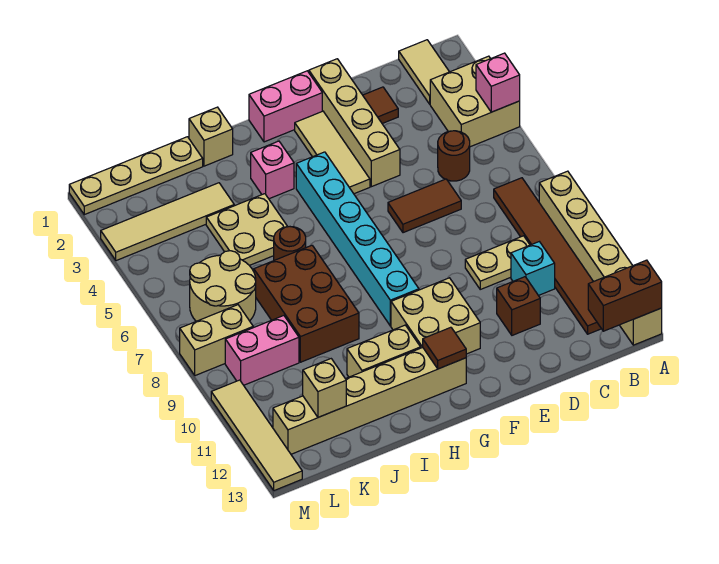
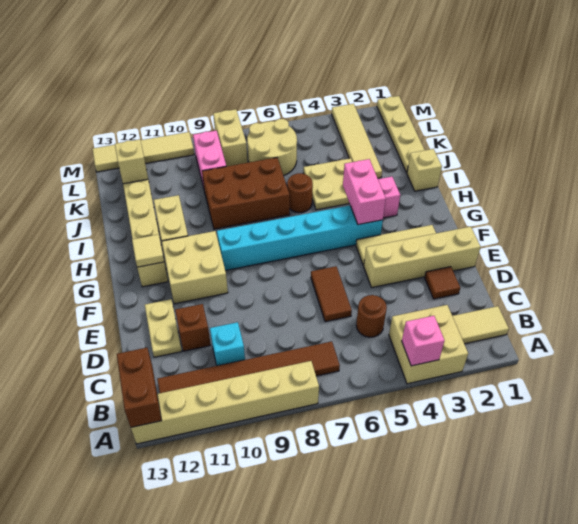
tan 1x2 plate [465,236,530,289] -> tan 1x2 plate moved to [145,299,182,357]
pink 1x2 brick [249,71,322,142] -> pink 1x2 brick moved to [343,159,386,225]
brown 1x1 tile [423,327,466,369] -> tan 1x1 tile [132,234,164,267]

